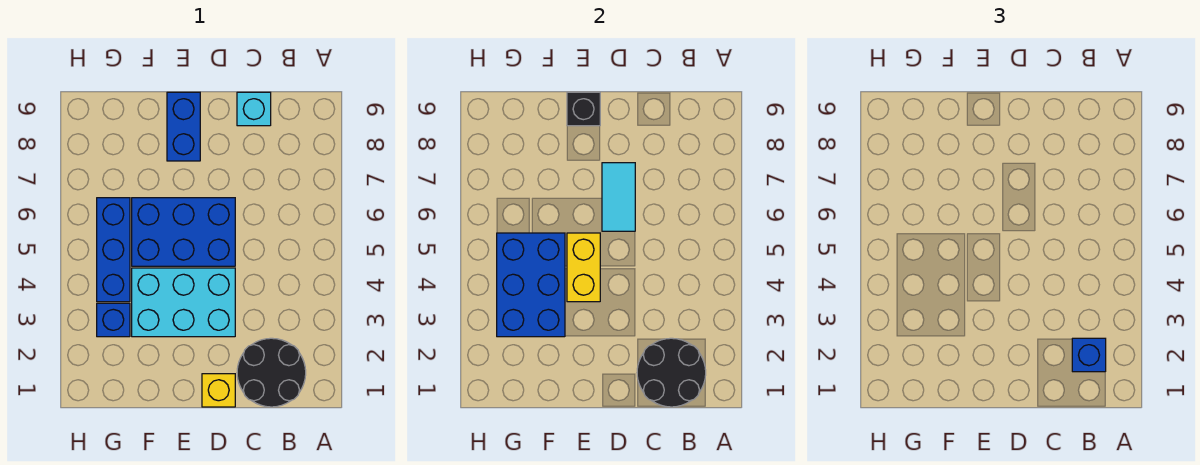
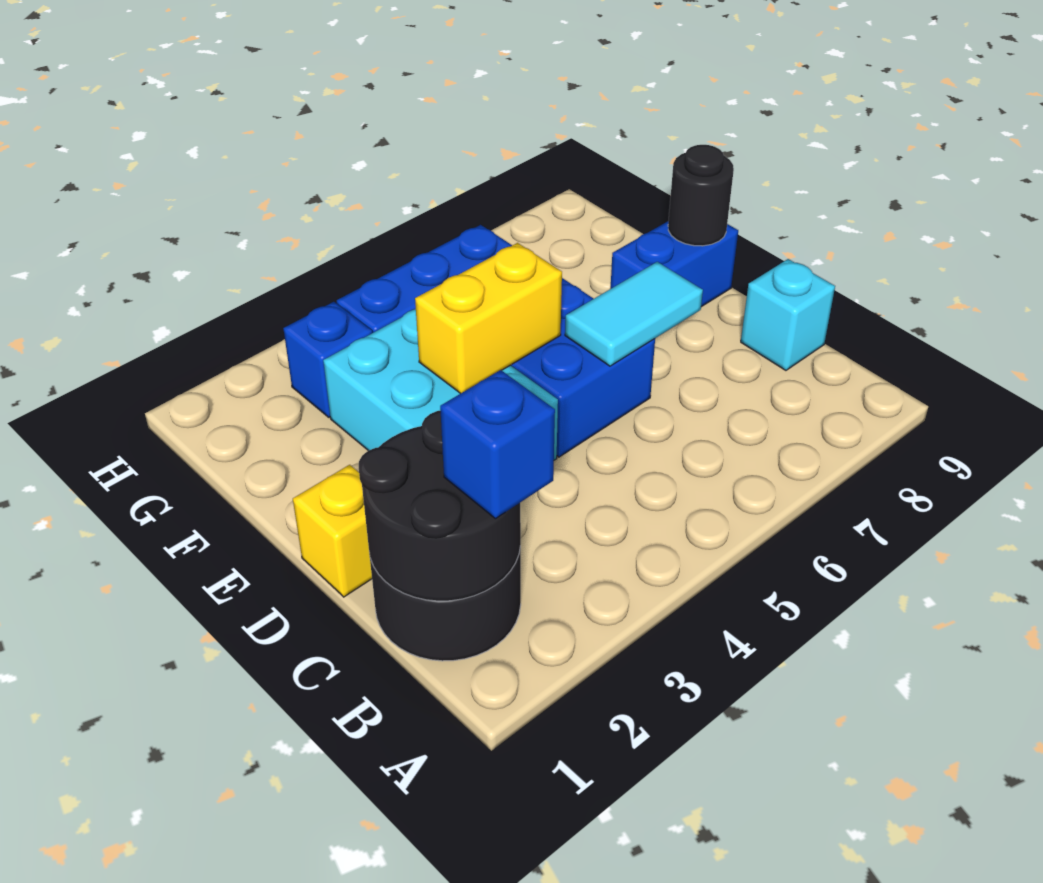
black 1x1 brick [567,92,600,126] -> black 1x1 round brick [668,145,734,246]
blue 2x3 brick [497,233,565,337] -> none

